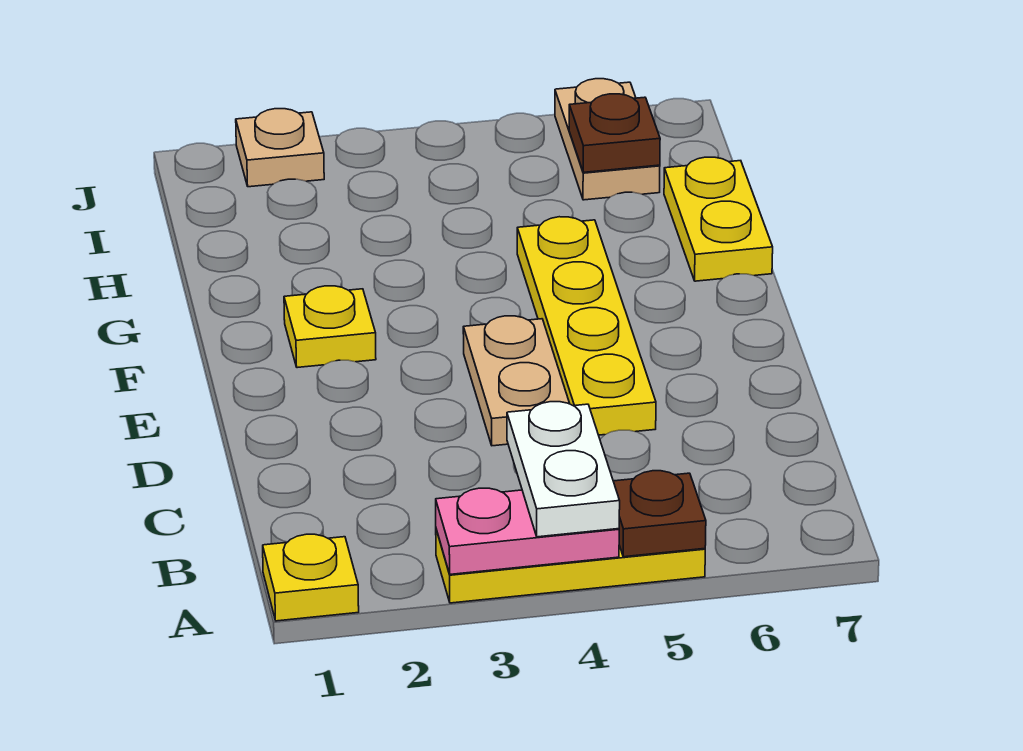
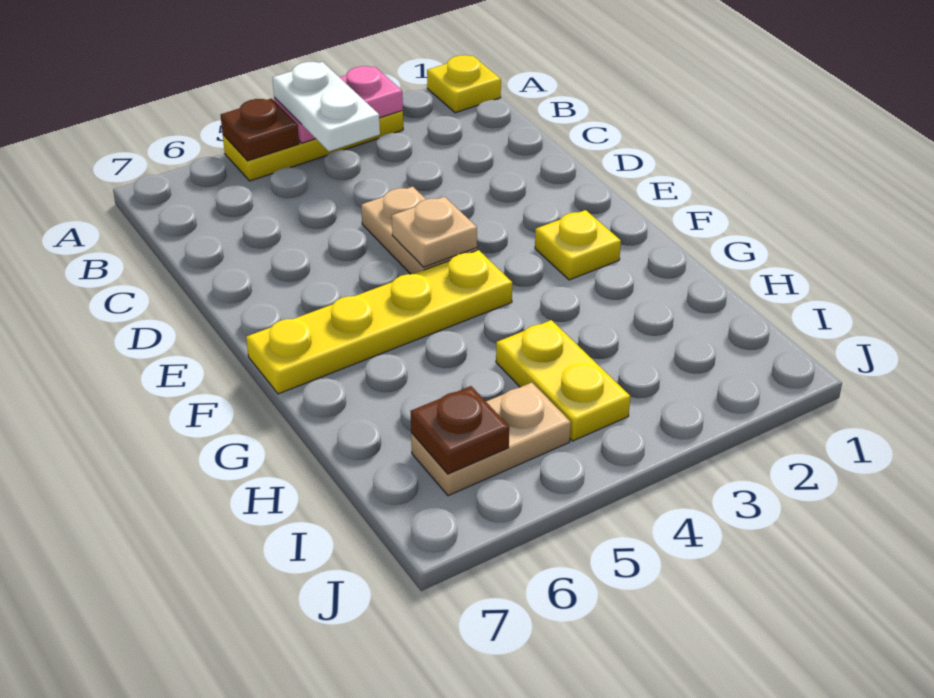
yellow 1x4 plate [517,217,656,435] -> yellow 1x4 plate turned to [246,250,512,394]
yellow 1x2 plate [664,157,773,281] -> yellow 1x2 plate moved to [496,320,630,441]
tan 1x2 plate [555,79,660,200] -> tan 1x2 plate turned to [411,383,571,496]
tan 1x1 plate [236,109,324,187] -> tan 1x1 plate moved to [392,197,477,267]

